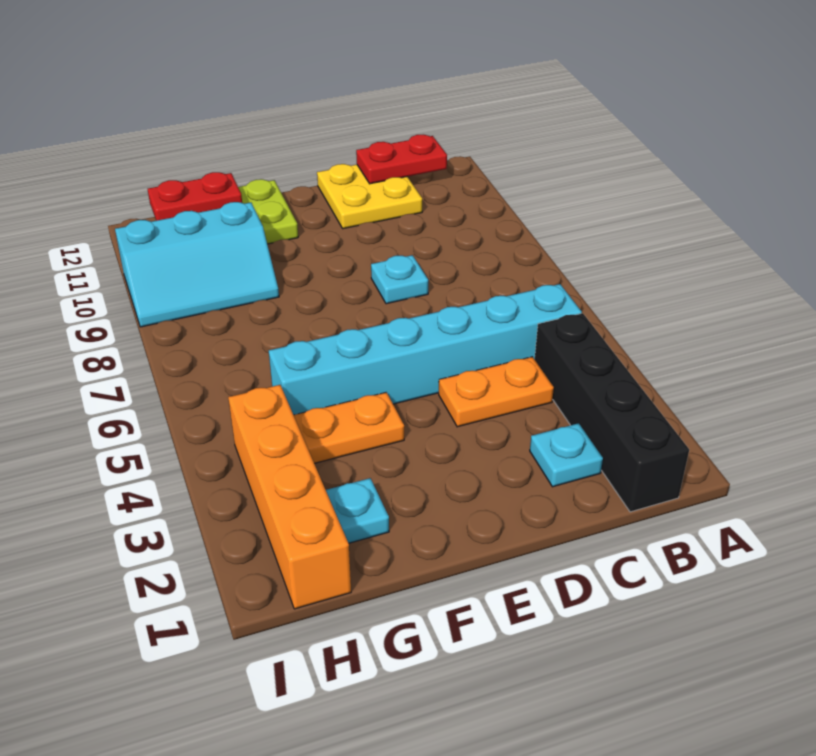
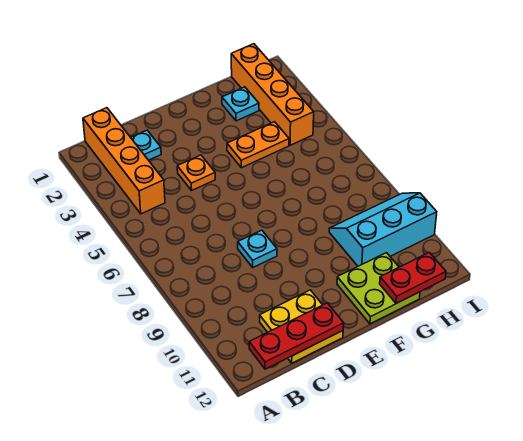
black 1x4 brick [535,313,689,512] -> orange 1x4 brick [83,108,165,214]
cyan 1x6 brick [269,284,582,415] -> none
red 1x2 plate [356,135,447,184] -> red 1x3 plate [249,303,344,369]
orange 1x2 plate [439,357,554,427] -> orange 1x1 plate [177,155,215,190]

